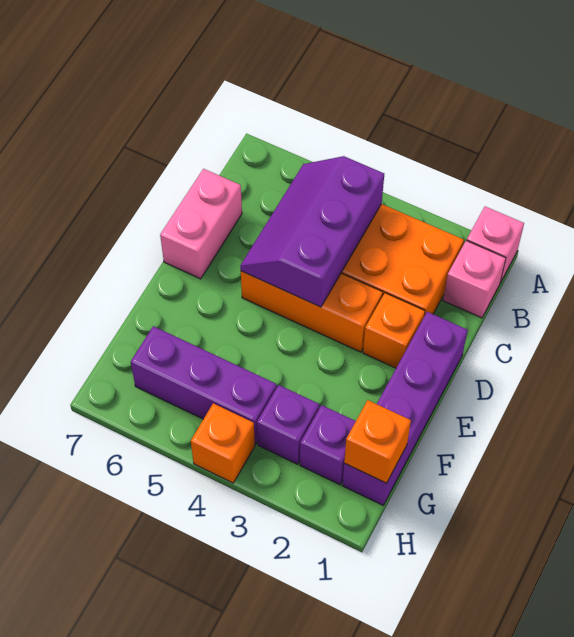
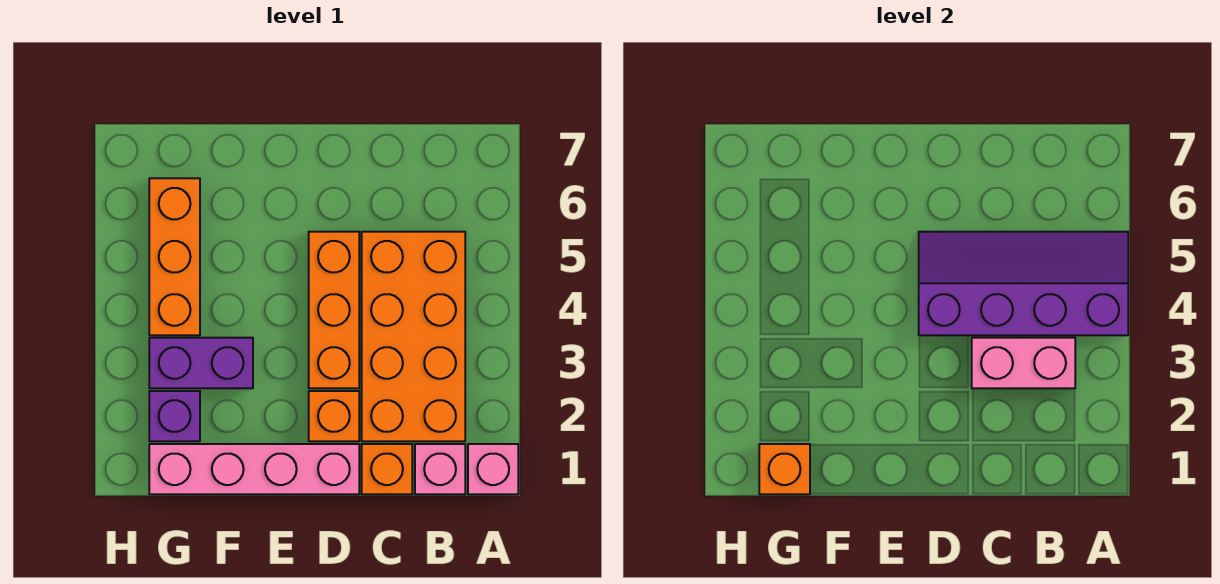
purple 2x3 slope [240,156,384,307] -> purple 2x4 slope [919,232,1128,335]
pink 1x2 brick [160,169,242,279] -> pink 1x2 brick moved to [972,338,1075,388]
purple 1x4 brick [342,312,468,505] -> pink 1x4 brick [149,444,359,494]
purple 1x1 brick [257,385,319,464] -> purple 1x2 brick [149,338,253,388]
purple 1x3 brick [131,326,277,444] -> orange 1x3 brick [149,178,200,335]
orange 1x1 brick [191,403,255,483] -> orange 1x1 brick moved to [362,444,412,494]

